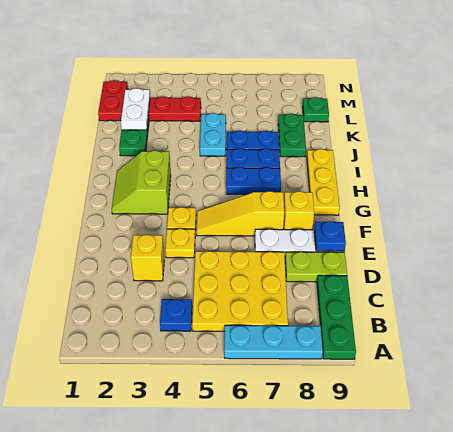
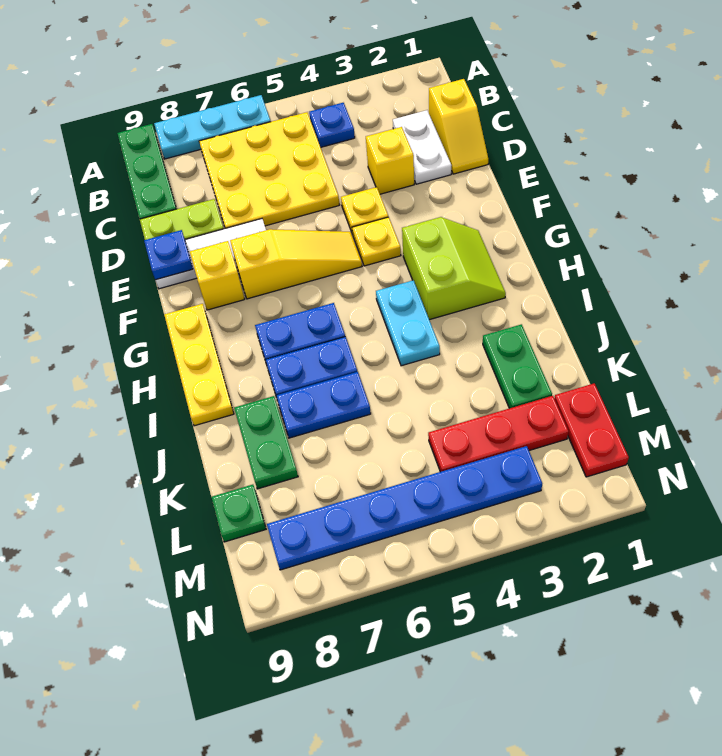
none -> yellow 1x2 slope [429,79,488,174]
cyan 1x2 plate [200,113,226,156] -> cyan 1x2 plate moved to [376,280,440,366]
white 1x2 plate [121,88,150,130] -> white 1x2 plate moved to [393,110,452,184]
none -> blue 1x6 plate [267,446,542,570]

